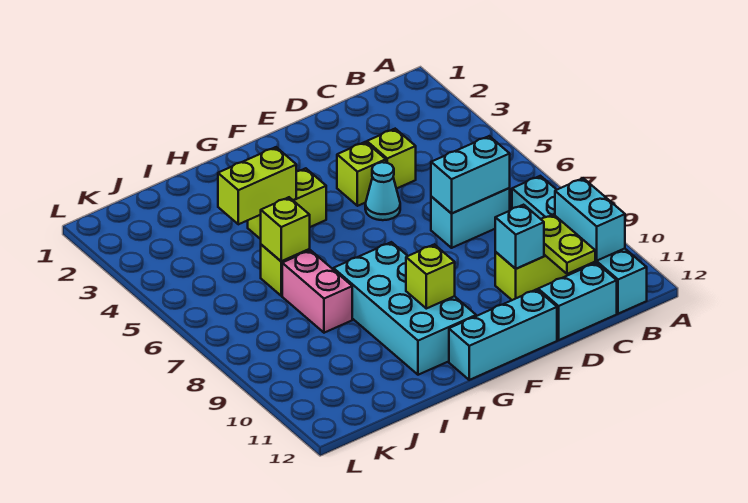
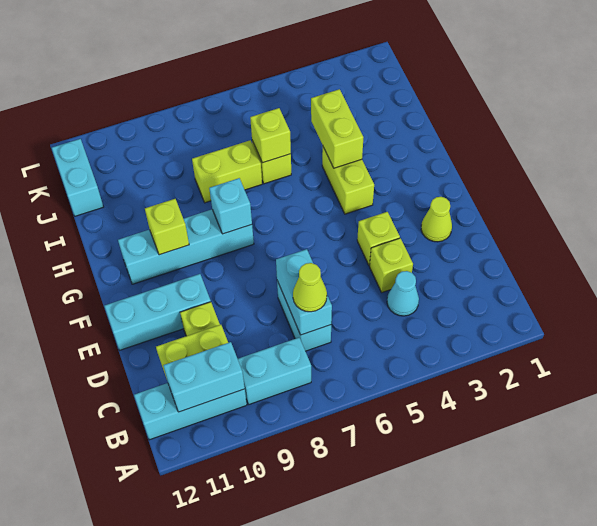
none -> lime 1x1 cone [293,263,327,312]
cyan 1x2 brick [538,263,617,340] -> cyan 1x2 brick moved to [52,139,103,216]
cyan 1x1 brick [495,205,544,269] -> cyan 1x1 brick moved to [209,178,252,234]
none -> lime 1x1 cone [421,197,452,242]
cyan 1x1 cone [365,162,400,220] -> cyan 1x1 cone moved to [387,271,419,316]
cyan 1x3 brick [449,289,557,380] -> cyan 1x3 brick turned to [104,274,211,350]
cyan 2x4 brick [333,242,476,375] -> cyan 1x4 brick [118,209,254,284]
pink 1x2 brick [282,250,352,333] -> lime 1x2 brick [192,140,262,203]

